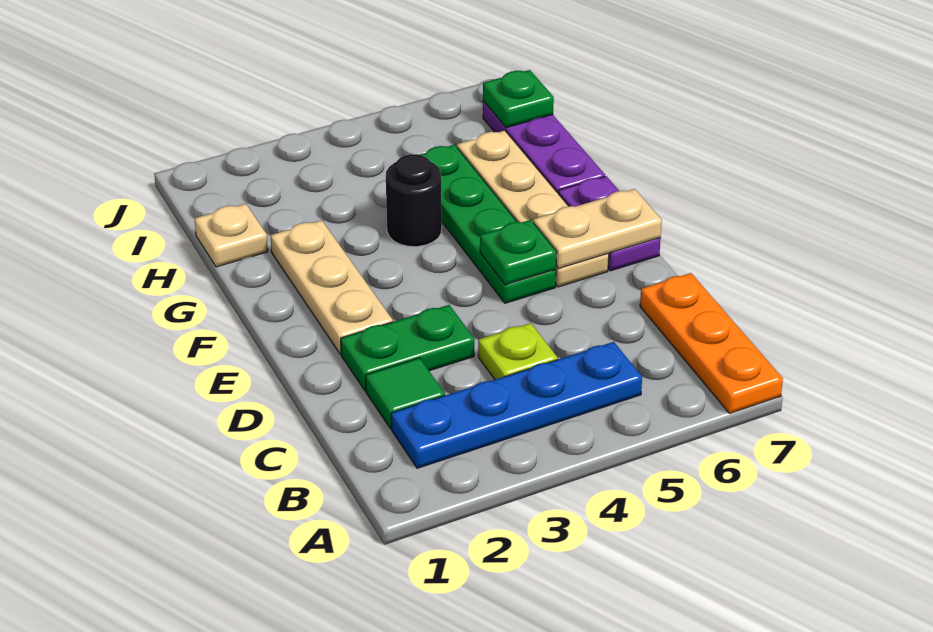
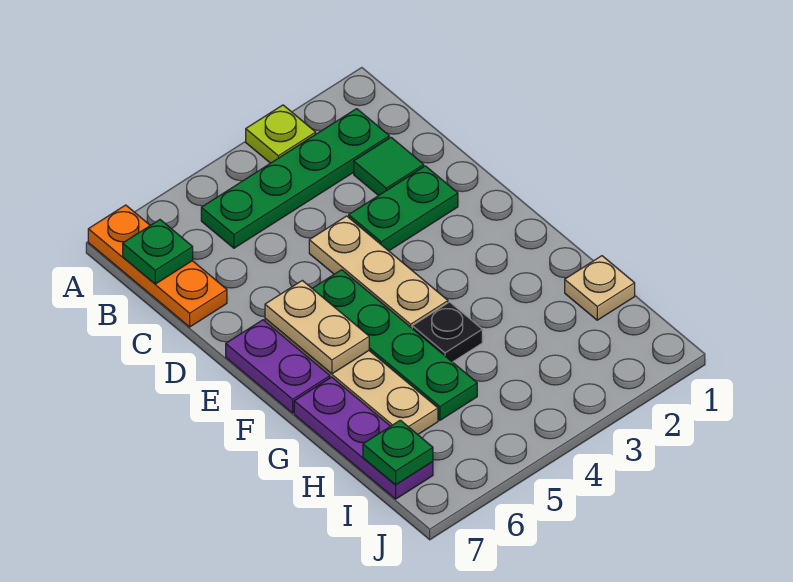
blue 1x4 plate [391,342,642,468] -> green 1x4 plate [201,109,389,248]
lime 1x1 plate [478,323,558,379] -> lime 1x1 plate moved to [246,105,316,163]
tan 1x3 plate [270,220,393,354] -> tan 1x3 plate moved to [309,216,448,328]
green 1x1 plate [480,220,557,285] -> green 1x1 plate moved to [123,220,193,284]
tan 1x2 plate [533,189,662,268] -> tan 1x2 plate turned to [265,280,369,374]
black 1x1 round brick [386,154,442,247] -> black 1x1 plate [412,302,482,362]

